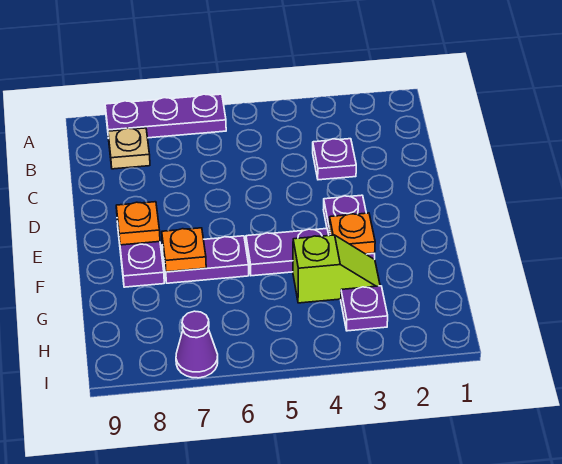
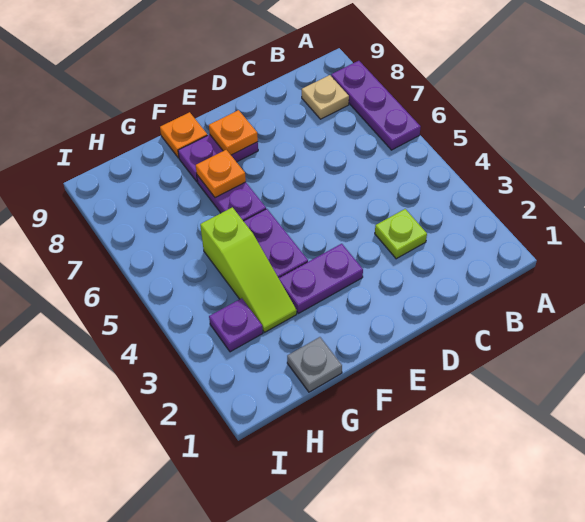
purple 1x1 plate [313,139,356,180] -> lime 1x1 plate [375,209,427,259]
orange 1x1 plate [329,213,375,254] -> orange 1x1 plate moved to [160,112,207,158]
none -> grey 1x1 plate [287,337,342,392]
lime 1x2 slope [293,235,380,303] -> lime 1x3 slope [200,207,297,332]
purple 1x1 cone [176,311,218,378] -> none

